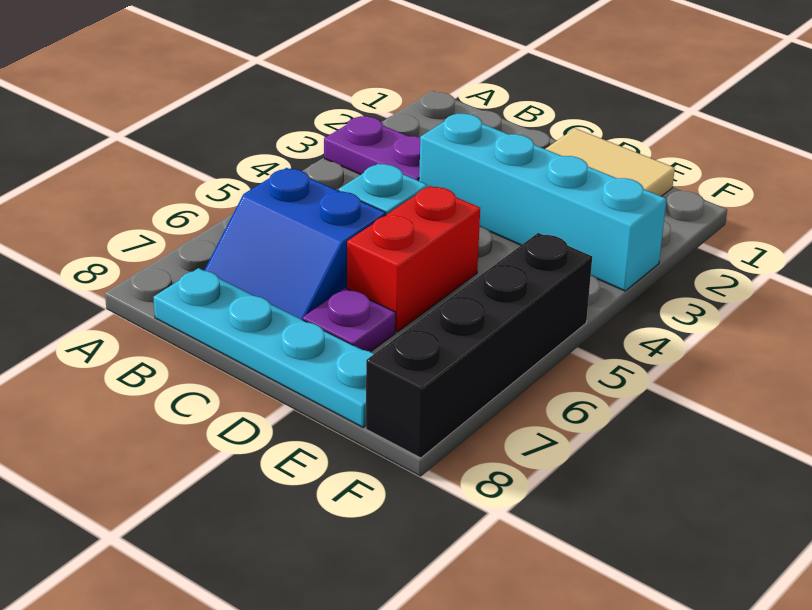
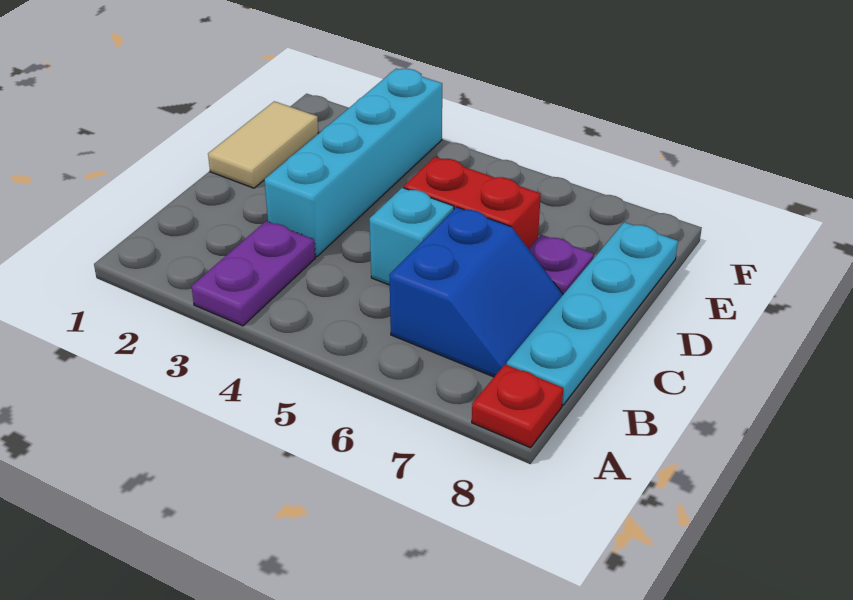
none -> red 1x1 plate [472,364,563,448]
black 1x4 brick [366,233,592,458] -> none

